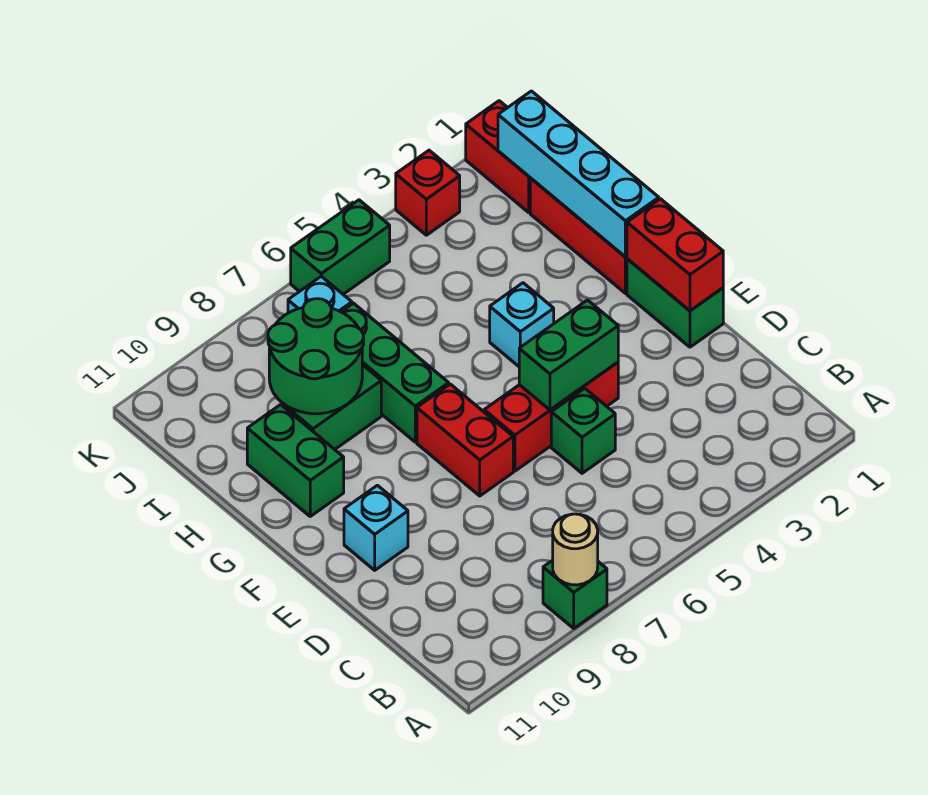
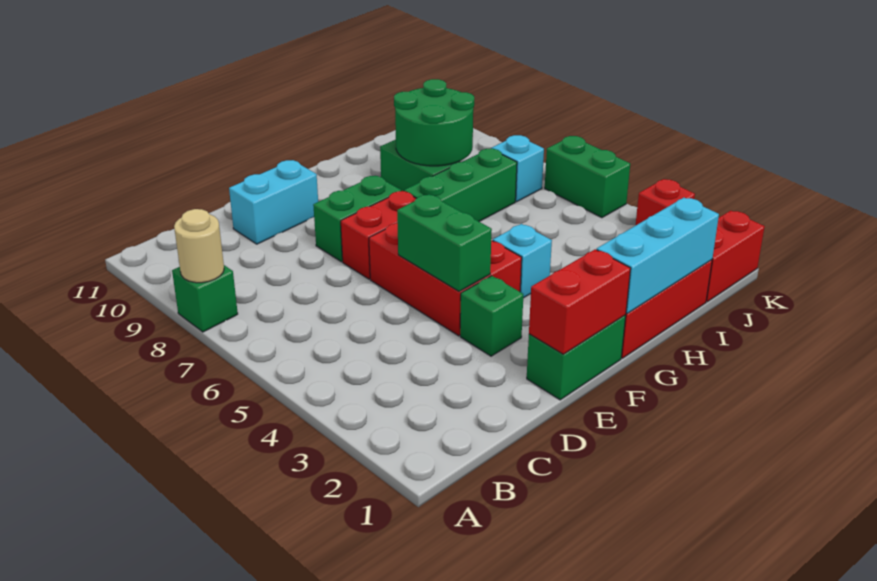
green 1x1 brick [551,388,615,473] -> green 1x1 brick moved to [460,276,523,356]
red 1x3 brick [484,362,618,471] -> red 2x3 brick [369,223,522,336]
cyan 1x1 brick [344,485,408,570] -> cyan 1x2 brick [229,160,318,244]
cyan 1x4 brick [498,91,659,257] -> cyan 1x3 brick [597,198,719,313]
green 1x2 brick [247,405,344,516] -> green 1x2 brick moved to [313,176,401,262]

